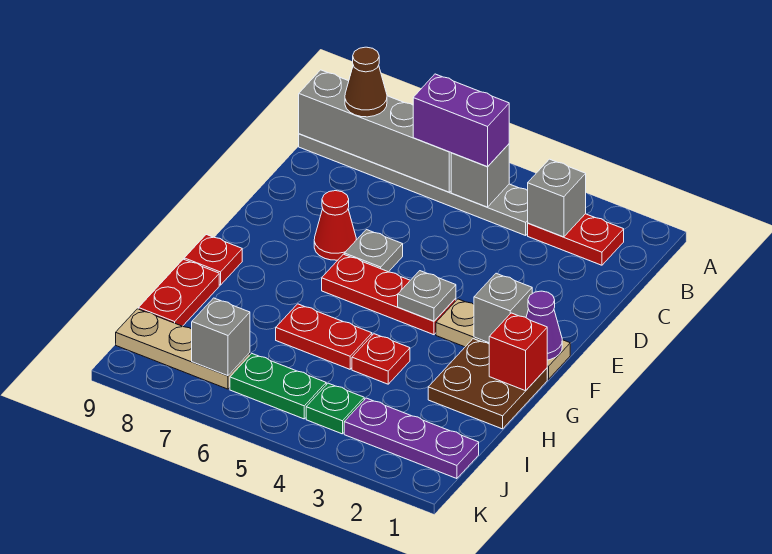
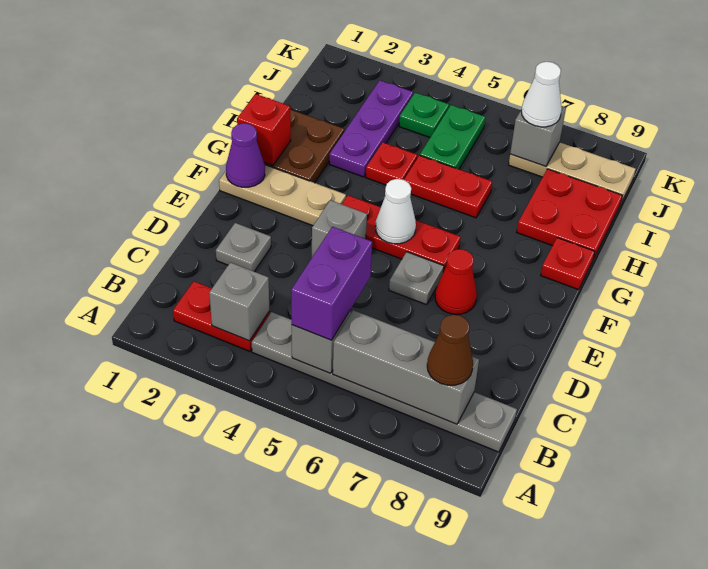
purple 1x2 brick [413,74,509,167] -> purple 1x2 brick turned to [291,227,372,340]
grey 1x4 brick [299,70,451,192] -> grey 1x3 brick [333,310,479,424]
grey 1x1 brick [474,273,532,343] -> grey 1x1 brick moved to [312,200,367,257]
grey 1x1 plate [398,271,456,321] -> grey 1x1 plate moved to [216,223,271,272]
none -> white 1x1 cone [375,179,416,244]
red 1x2 plate [138,259,219,326] -> red 2x2 plate [517,169,623,259]
purple 1x3 plate [344,398,479,479] -> purple 1x3 plate turned to [329,81,413,177]
green 1x2 plate [230,354,326,419] -> green 1x2 plate turned to [420,105,485,169]
none -> white 1x1 cone [521,62,562,127]

